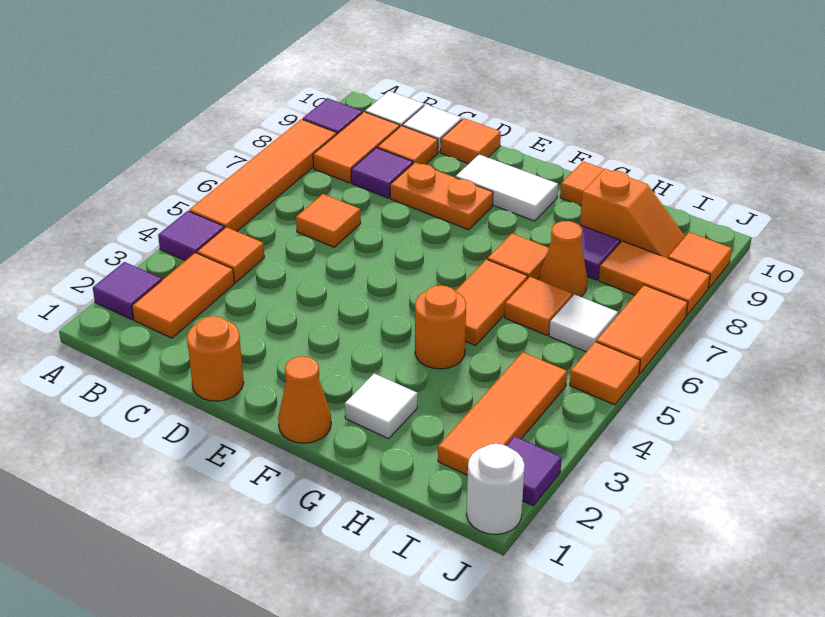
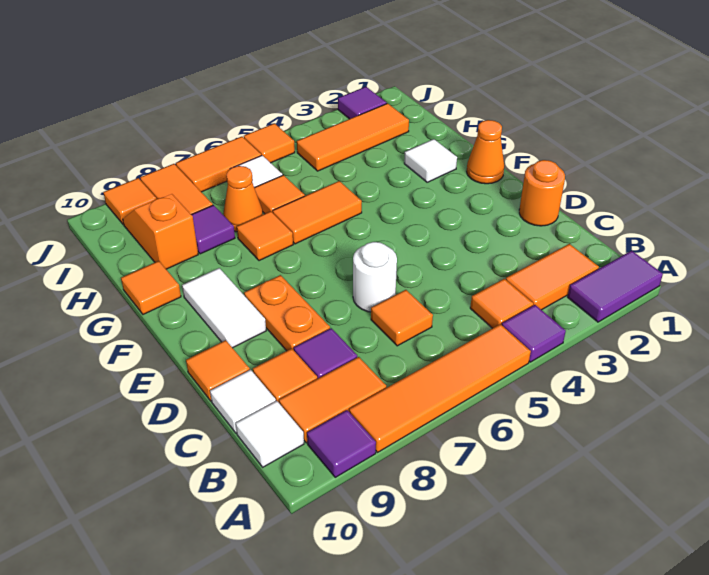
purple 1x1 tile [93,262,162,320] -> purple 1x2 tile [568,251,663,322]
orange 1x1 round brick [415,285,466,369] -> none
white 1x1 round brick [466,444,525,534] -> white 1x1 round brick moved to [353,242,397,312]

